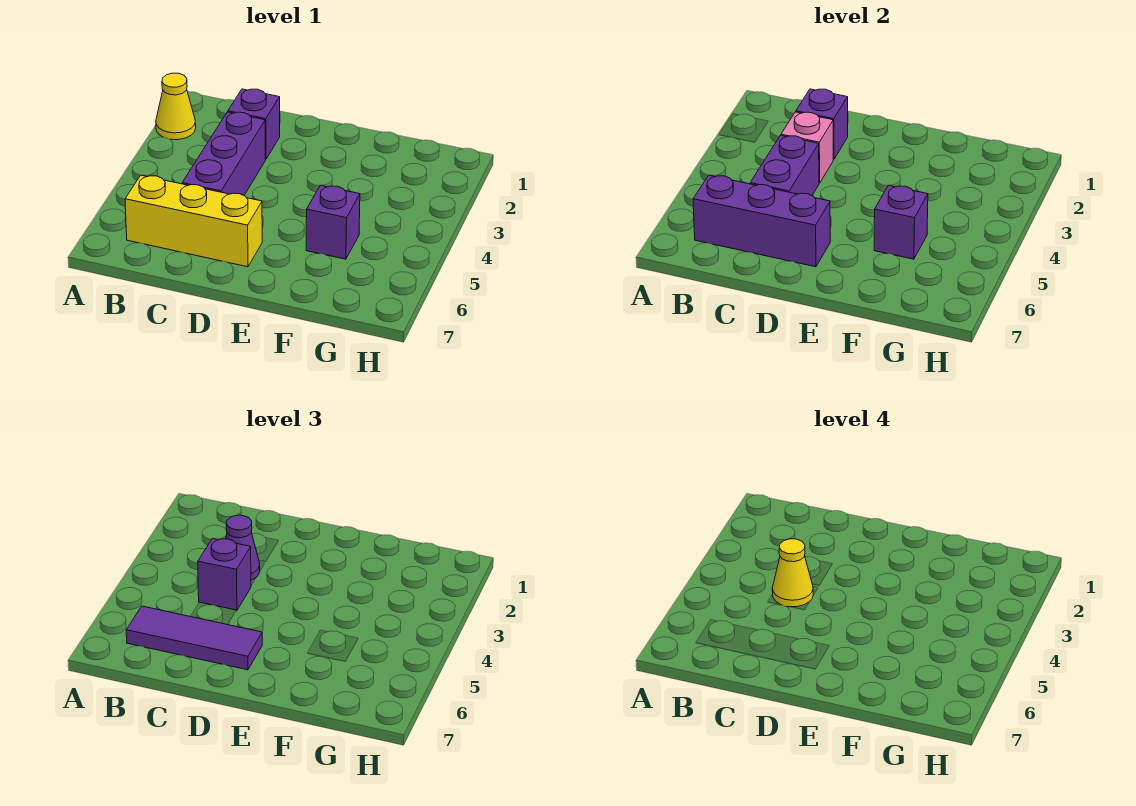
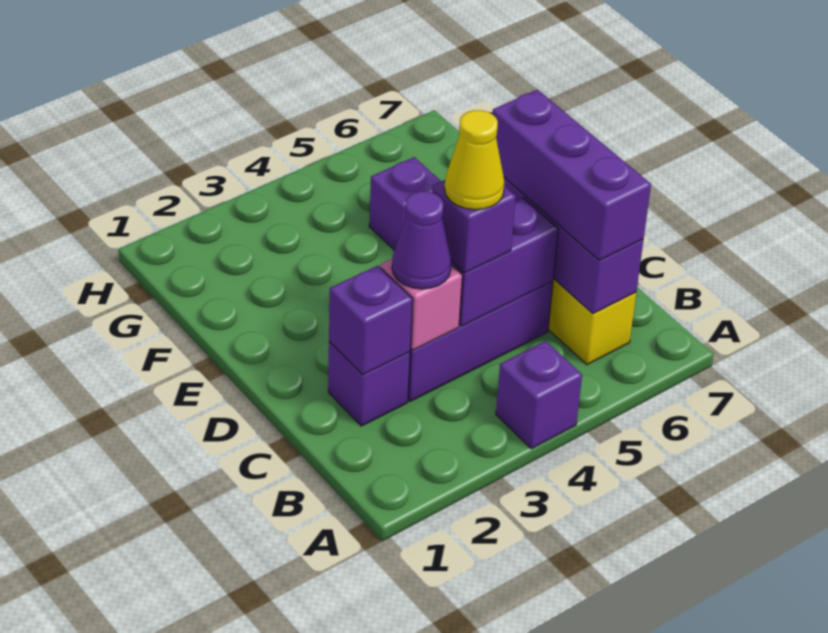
yellow 1x1 cone [156,73,196,140] -> none
purple 1x3 tile [126,606,262,670] -> purple 1x3 brick [492,90,651,260]
purple 1x1 brick [874,185,928,259] -> purple 1x1 brick moved to [496,341,582,449]

